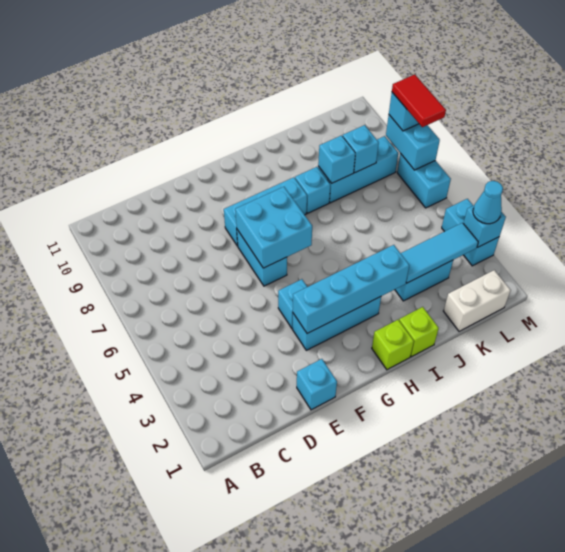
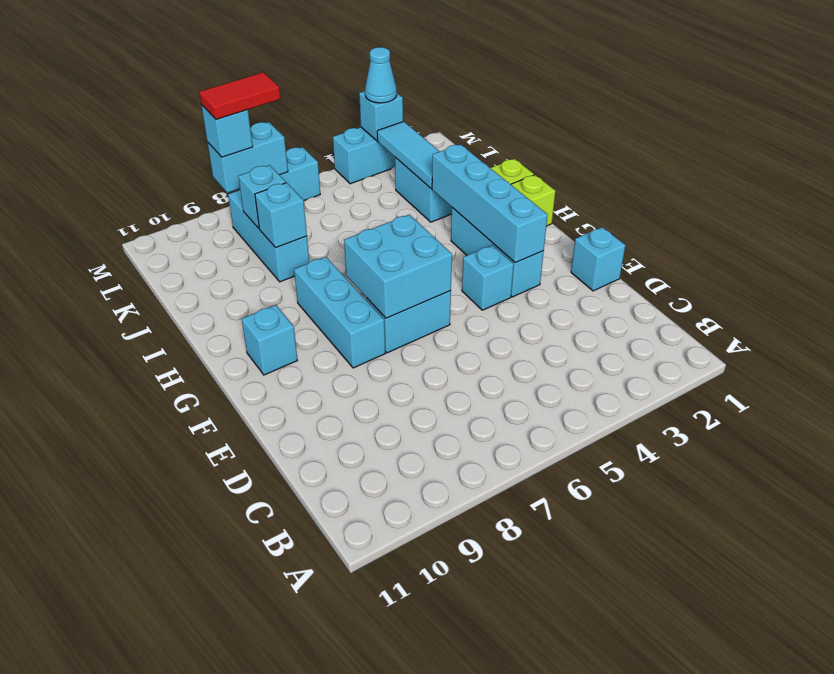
cyan 1x1 brick [295,167,330,213] -> cyan 1x1 brick moved to [242,305,297,375]
white 1x2 brick [444,270,511,331] -> none

